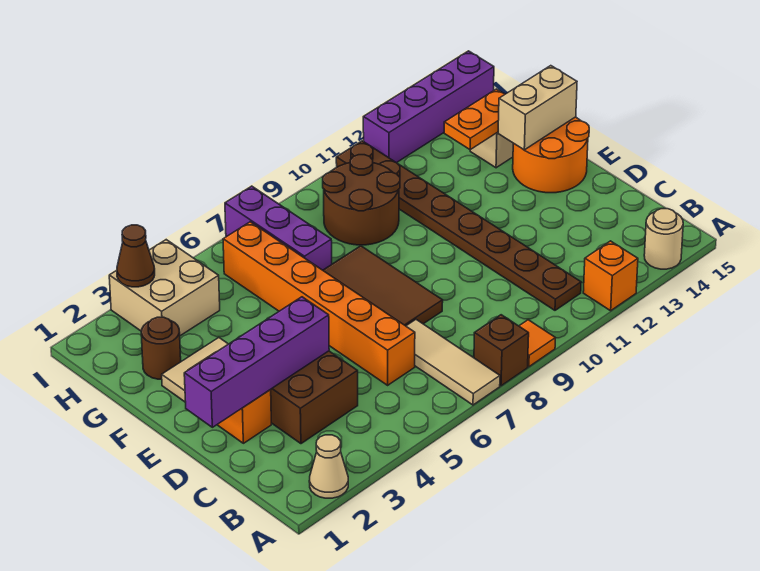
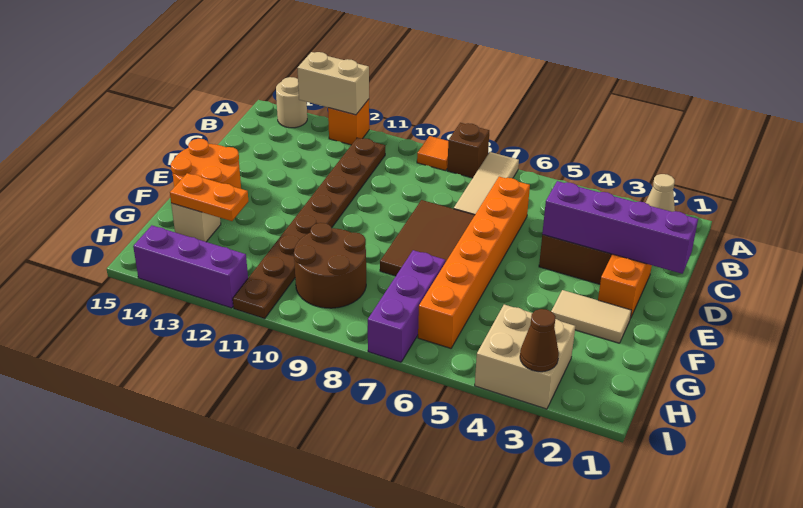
tan 1x2 brick [498,66,577,150] -> tan 1x2 brick moved to [298,52,369,115]
brown 1x1 round brick [141,317,181,379] -> none
purple 1x4 brick [363,51,494,163] -> purple 1x3 brick [133,225,248,308]

